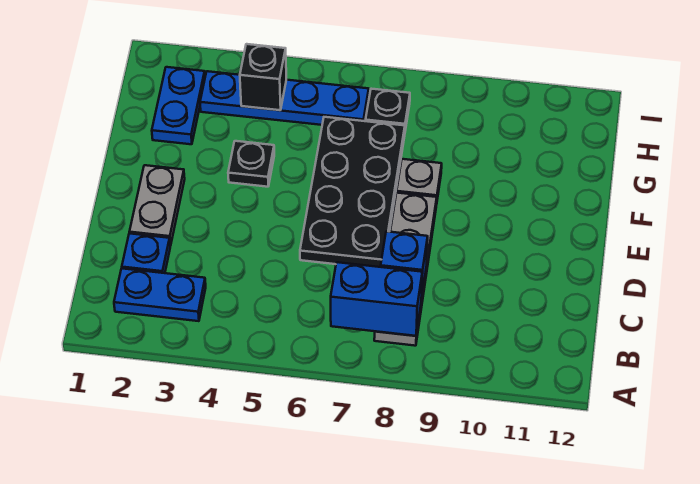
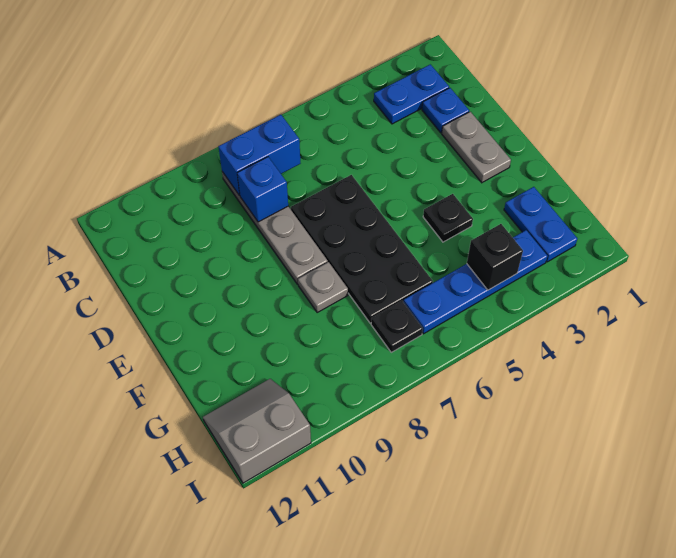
none -> grey 2x2 slope [203,379,311,483]

